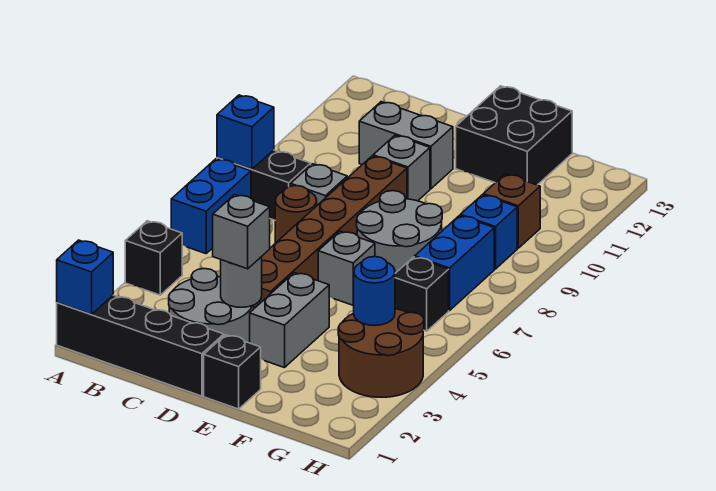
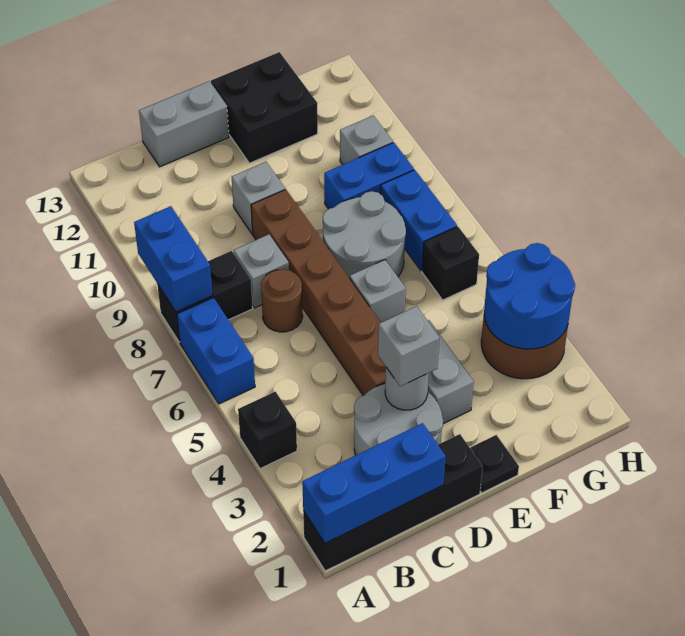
blue 1x1 brick [57,240,113,314] -> blue 1x3 brick [302,423,446,543]
blue 1x1 brick [217,95,274,169] -> blue 1x2 brick [134,206,213,312]
grey 1x2 brick [359,102,453,189] -> grey 1x2 brick moved to [139,81,229,167]
black 1x1 brick [204,335,261,409] -> black 1x1 plate [470,435,519,493]
blue 1x1 round brick [354,257,395,325] -> blue 2x2 round brick [484,243,575,349]
blue 1x1 brick [461,195,517,269] -> blue 1x2 brick [324,143,414,209]
brown 1x1 brick [483,174,540,248] -> grey 1x1 brick [340,115,393,165]

